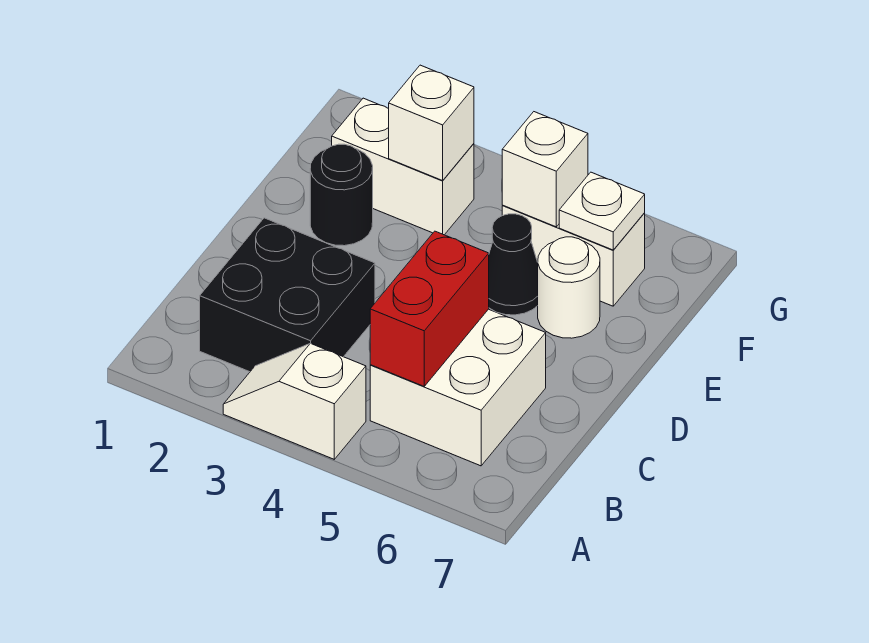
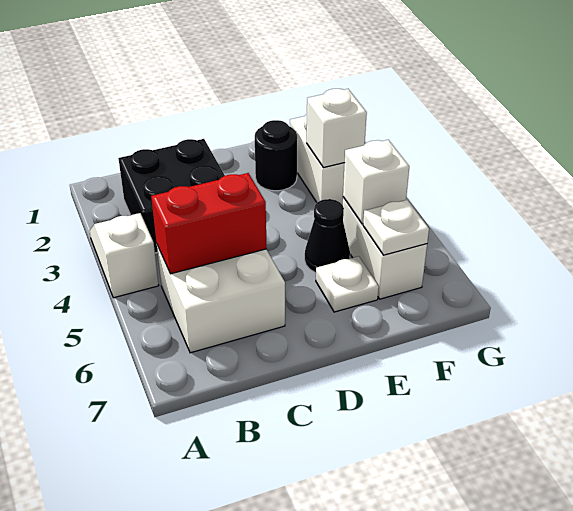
white 1x1 round brick [538,237,600,338] -> white 1x1 plate [316,256,379,312]

